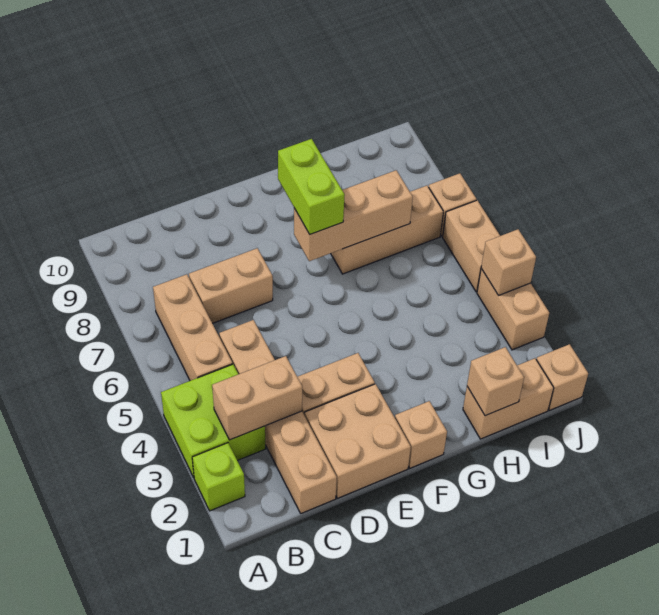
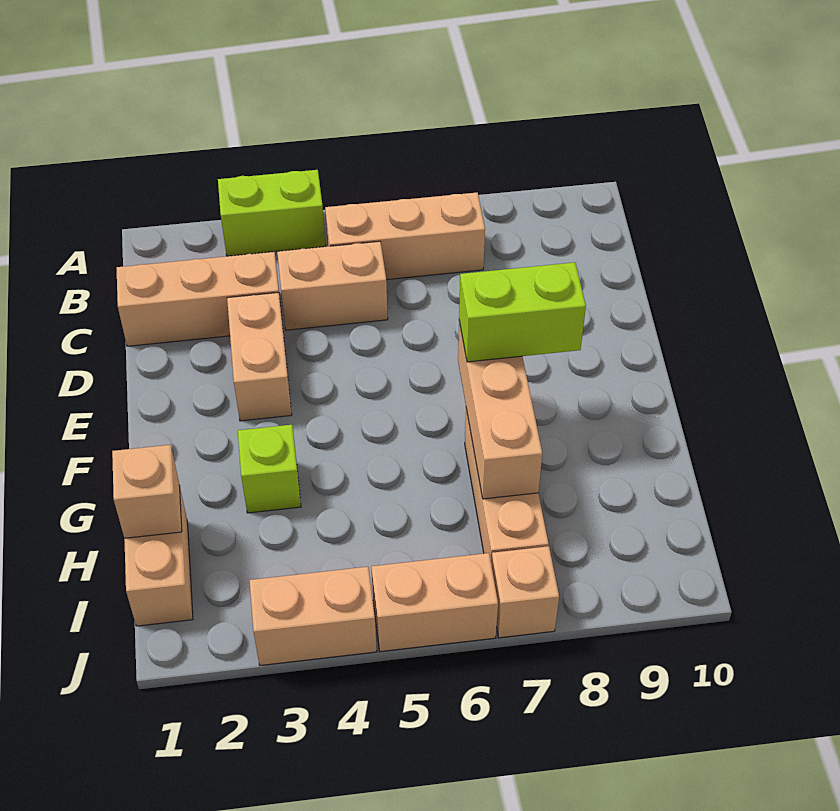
lime 1x1 brick [192,443,245,511] -> lime 1x1 brick moved to [238,425,301,513]
lime 2x2 brick [161,364,266,477] -> lime 1x2 brick [218,170,326,256]
tan 1x2 brick [212,356,302,440] -> none
tan 1x2 brick [189,248,273,323] -> none
tan 2x2 brick [305,384,411,498] -> none
tan 1x1 brick [395,401,447,468] -> none
tan 1x1 brick [536,344,588,410] -> none
tan 1x1 brick [481,229,536,295] -> none

